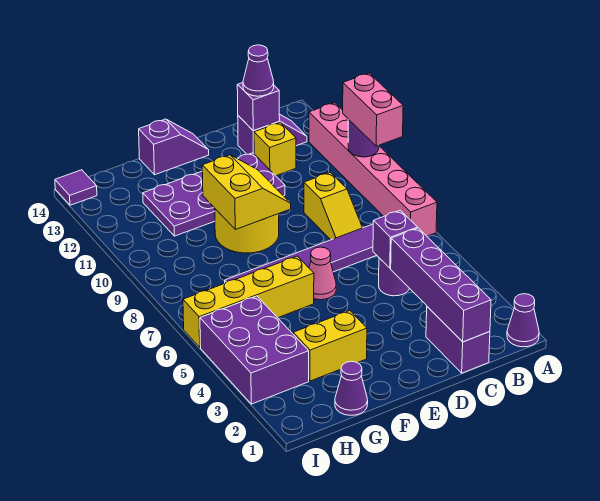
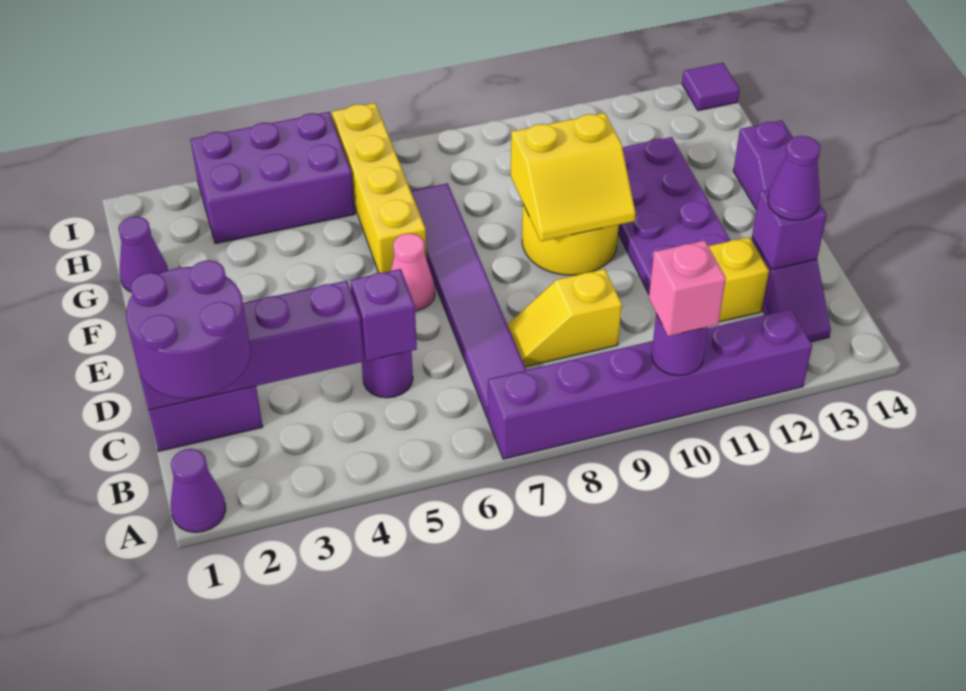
pink 1x6 brick [309,103,437,236] -> purple 1x6 brick [488,309,812,459]
pink 1x2 brick [343,73,403,146] -> pink 1x1 brick [649,240,726,336]
none -> purple 2x2 round brick [126,260,250,398]
yellow 1x2 brick [293,311,367,381] -> none

